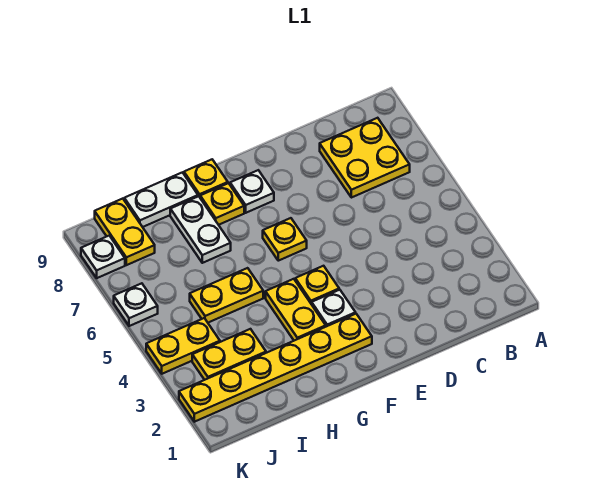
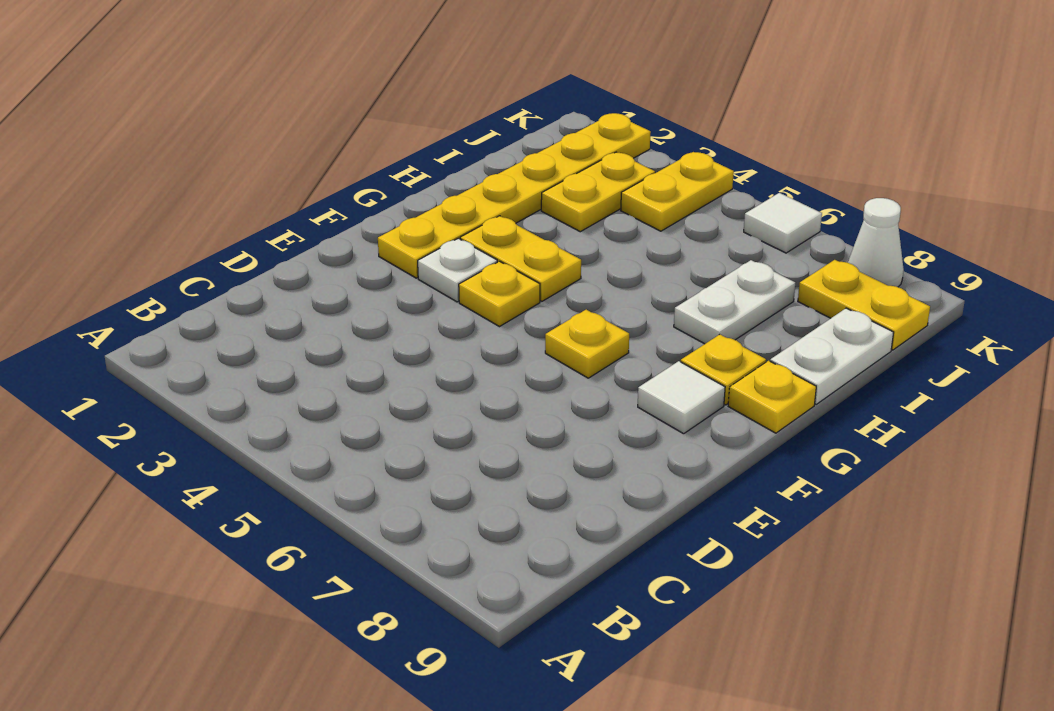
yellow 2x2 plate [320,118,410,198] -> none
white 1x1 plate [230,170,274,213] -> white 1x1 tile [638,361,725,434]
yellow 1x2 plate [190,268,263,323] -> none
white 1x2 plate [170,196,231,263] -> white 1x2 plate turned to [674,260,795,344]
white 1x1 plate [114,283,158,326] -> white 1x1 tile [744,193,822,253]
white 1x1 plate [81,236,125,278] -> white 1x1 cone [848,198,904,287]

